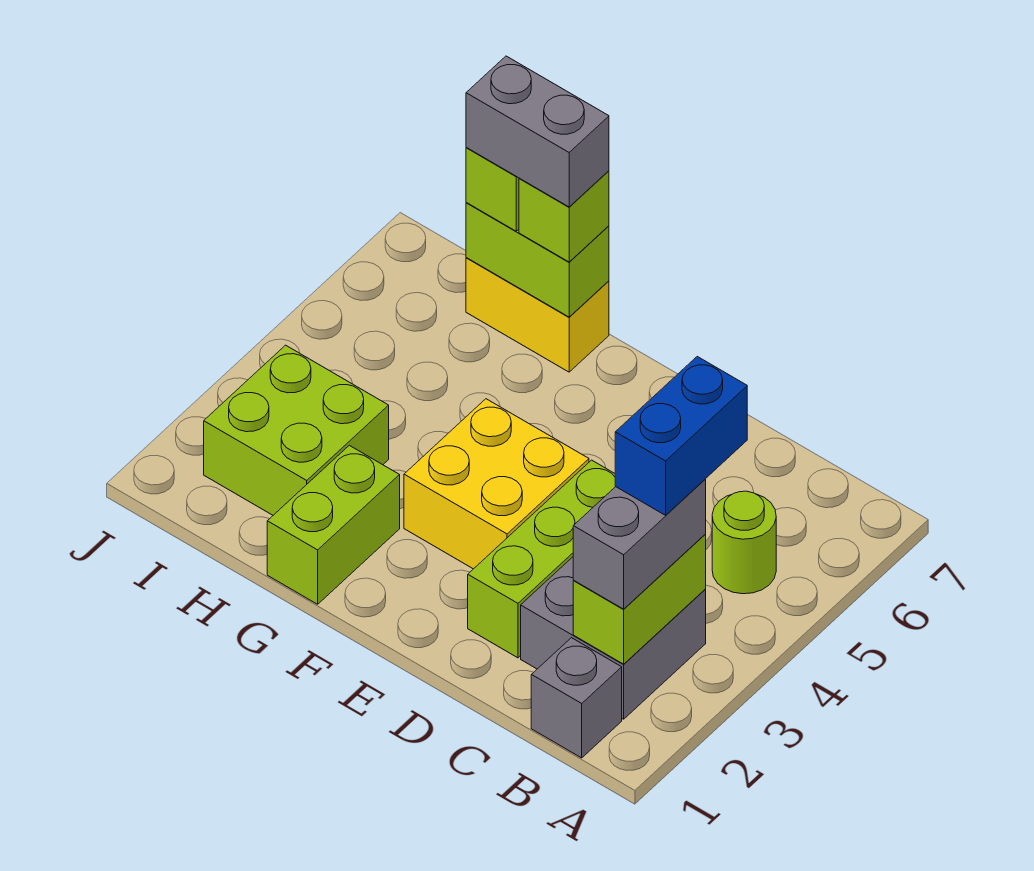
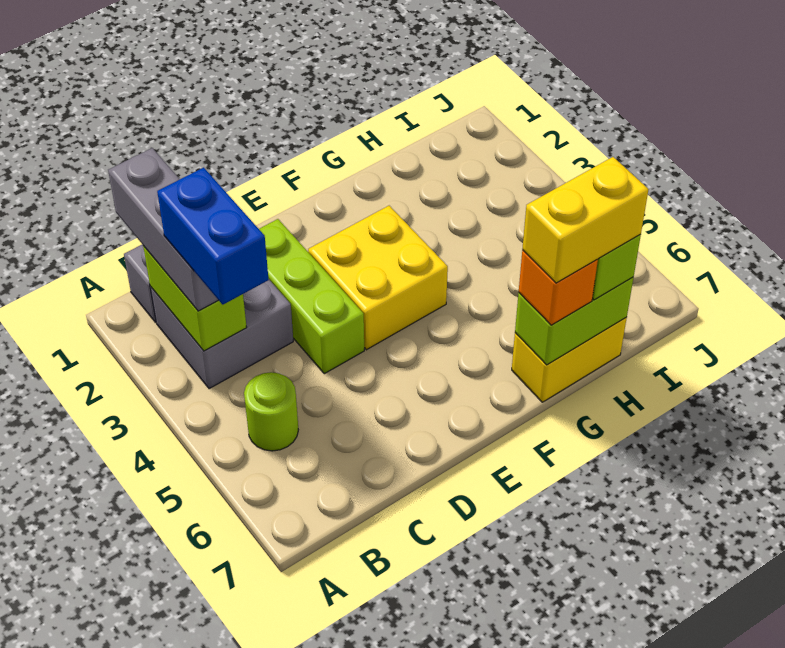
grey 1x2 brick [573,480,706,609] -> grey 1x3 brick [108,148,218,311]
lime 1x2 brick [267,445,400,604] -> none
lime 1x1 brick [519,171,609,262] -> orange 1x1 brick [519,250,598,325]
grey 1x2 brick [466,56,609,207] -> yellow 1x2 brick [522,157,649,283]
lime 2x2 brick [204,345,389,515] -> none

